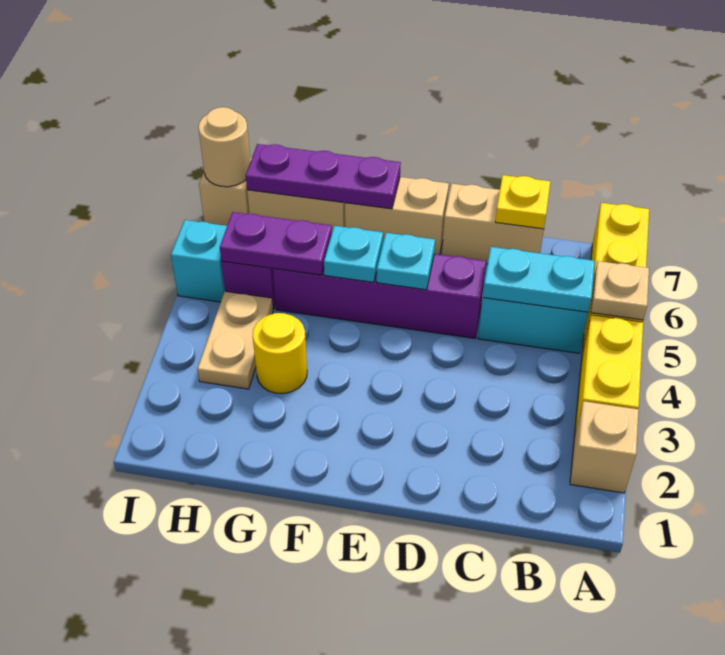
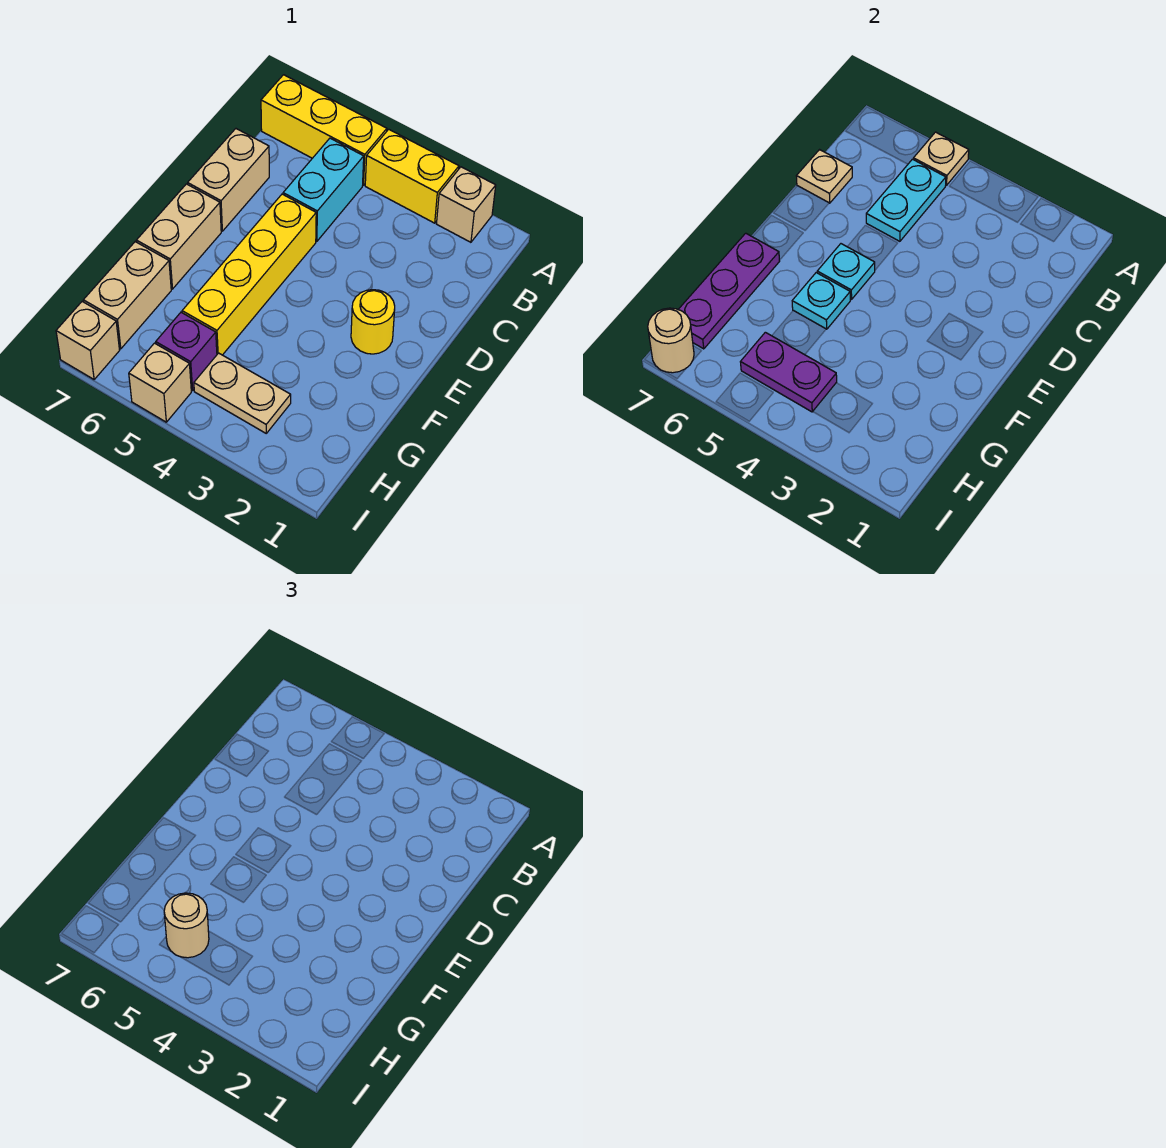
yellow 1x1 plate [495,175,550,229] -> tan 1x1 plate [797,150,852,203]
purple 1x4 brick [273,254,486,338] -> yellow 1x4 brick [182,194,316,355]
yellow 1x1 round brick [253,313,307,393] -> yellow 1x1 round brick moved to [351,290,395,354]
purple 1x2 plate [220,212,332,275] -> purple 1x2 plate turned to [741,332,837,412]
none -> tan 1x1 round brick [164,893,209,958]
cyan 1x1 brick [171,220,227,302] -> tan 1x1 brick [129,343,191,422]

